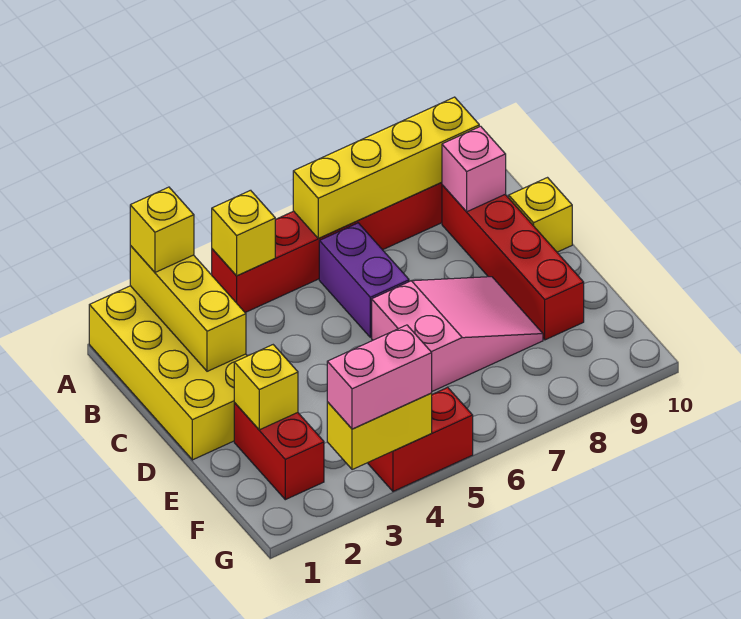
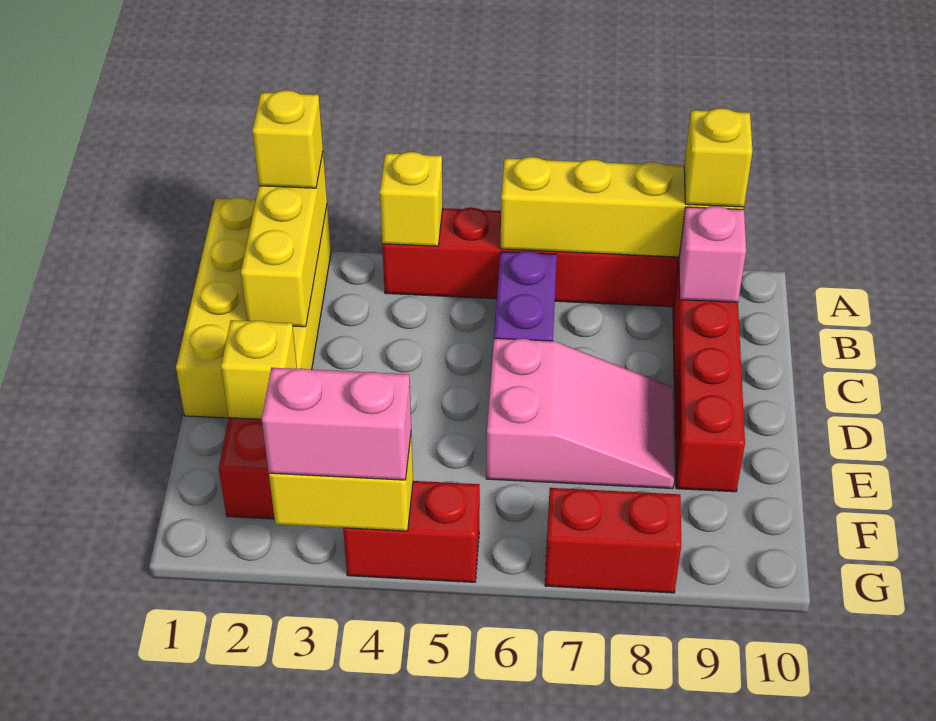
yellow 1x1 brick [509,178,572,252] -> yellow 1x1 brick moved to [684,108,752,207]
none -> red 1x2 brick [545,488,681,593]

